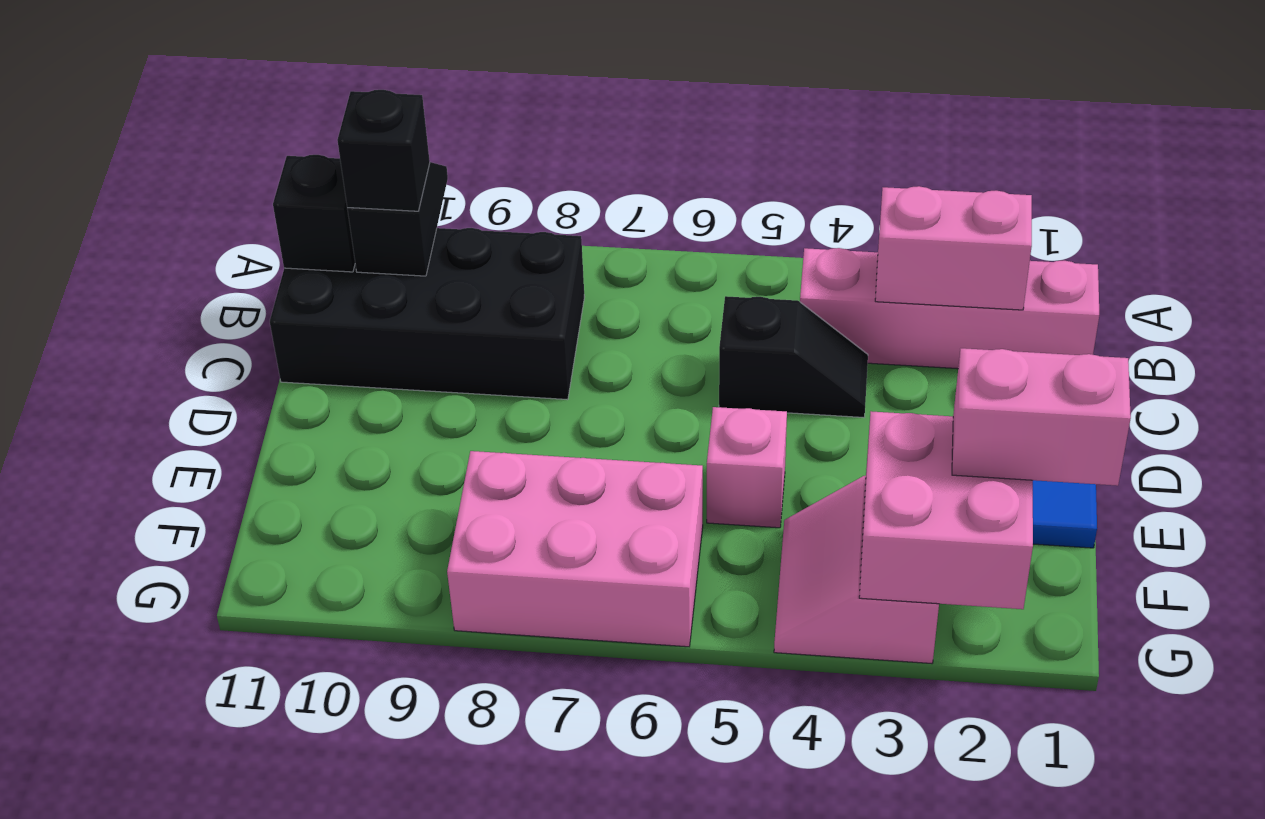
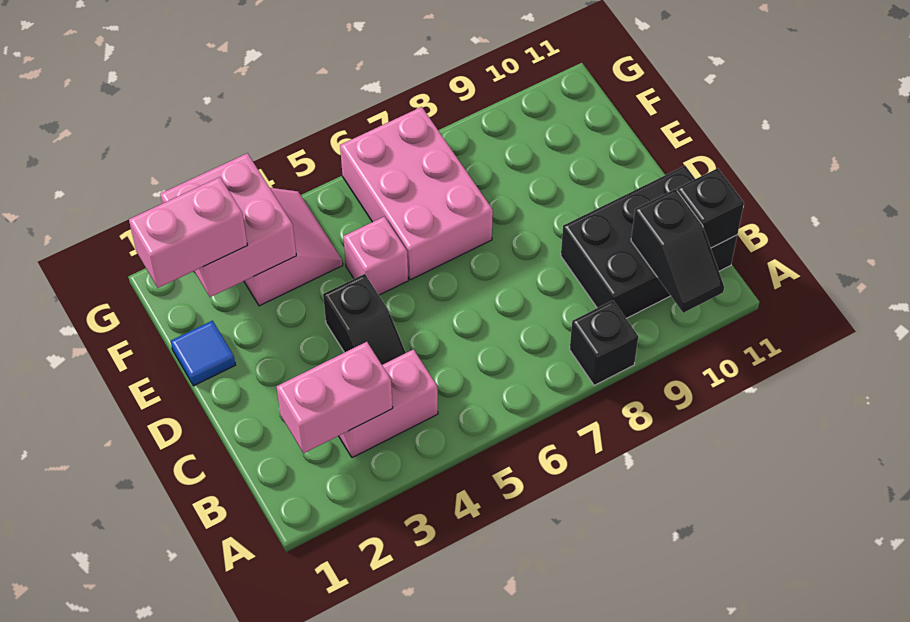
pink 1x4 brick [800,248,1099,369] -> pink 1x2 brick [339,349,438,458]
black 2x4 brick [270,228,584,400] -> black 2x3 brick [561,166,737,318]
black 1x1 brick [337,90,430,211] -> black 1x1 brick moved to [570,300,638,385]
black 1x2 slope [719,296,868,418] -> black 1x2 slope turned to [323,274,406,365]
pink 2x3 brick [447,451,703,647] -> pink 2x3 brick turned to [340,107,493,280]

